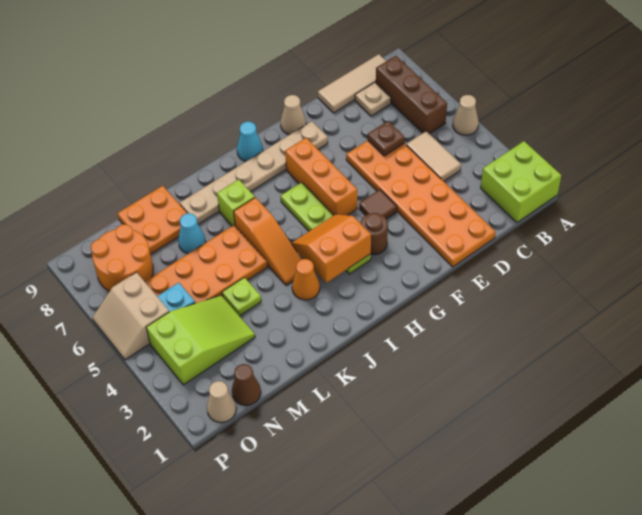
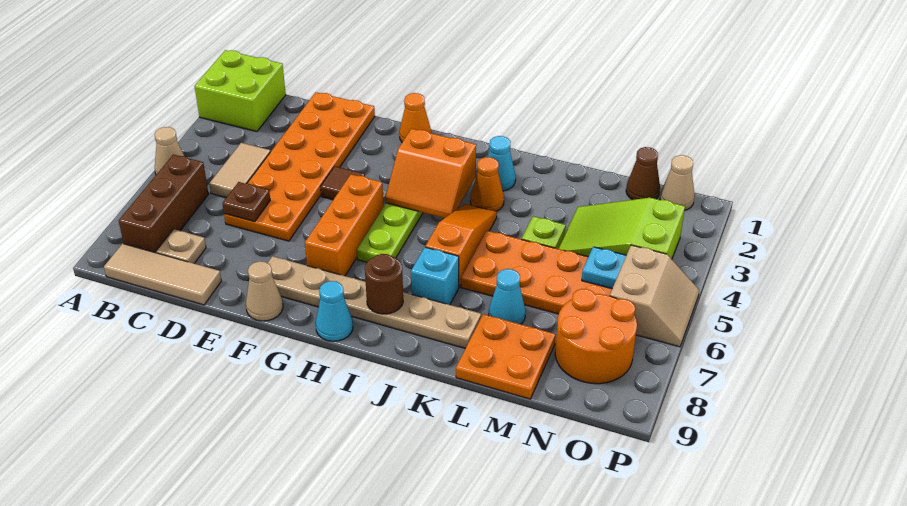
none -> orange 1x1 cone [399,93,431,142]
brown 1x1 round brick [360,213,388,255] -> brown 1x1 round brick moved to [365,254,403,314]
none -> cyan 1x1 cone [488,136,516,191]
lime 1x1 brick [217,179,255,226] -> cyan 1x1 brick [411,247,459,305]

